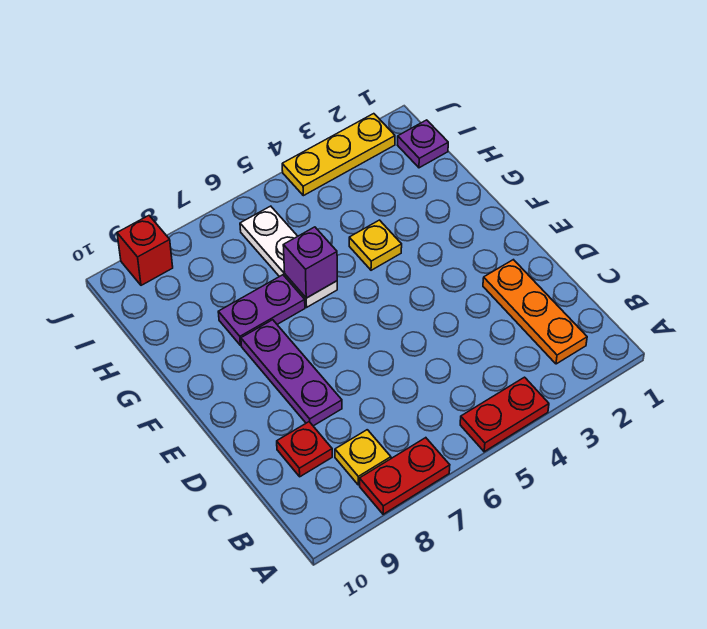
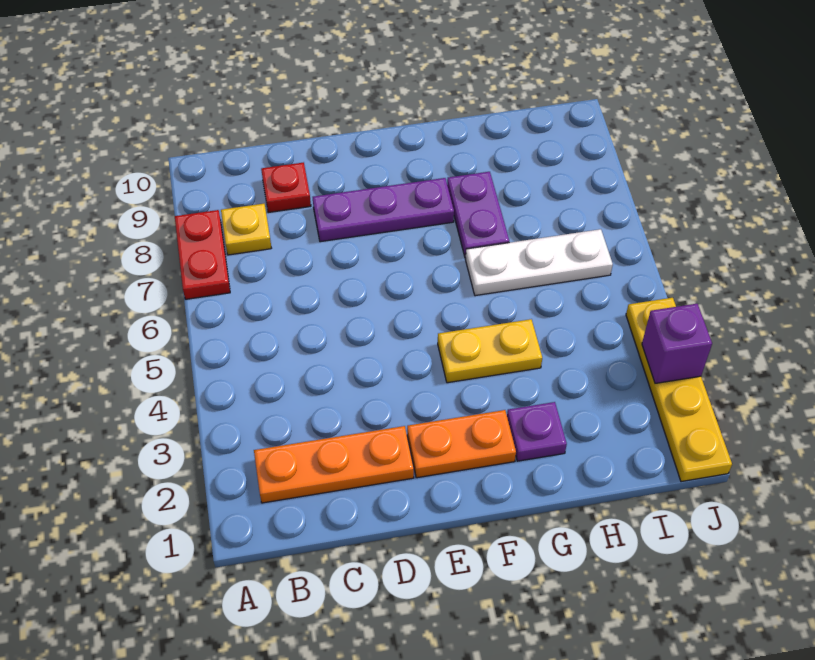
red 1x2 plate [460,377,549,452] -> none
none -> orange 1x2 plate [407,410,516,478]
yellow 1x1 plate [349,220,402,270] -> yellow 1x2 plate [438,319,542,383]
purple 1x1 brick [283,227,337,298] -> purple 1x1 brick moved to [642,304,712,383]
purple 1x1 plate [398,120,448,168] -> purple 1x1 plate moved to [507,402,567,461]
yellow 1x3 plate [282,114,395,196] -> yellow 1x4 plate [626,298,732,482]
red 1x1 brick [117,216,173,285] -> none

